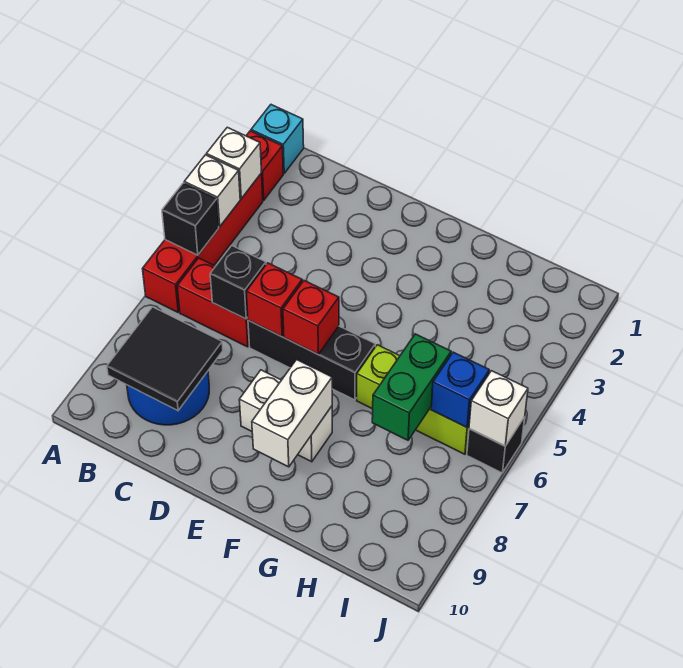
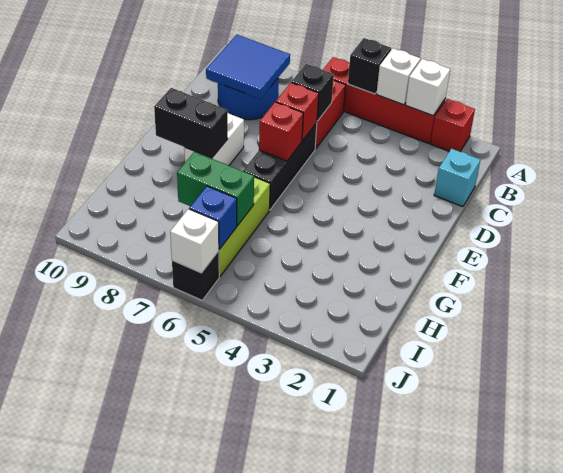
cyan 1x1 brick [251,105,304,173] -> cyan 1x1 brick moved to [434,149,480,207]
black 2x2 tile [107,307,223,411] -> blue 2x2 tile [206,35,290,99]
white 1x2 brick [252,360,332,467] -> black 1x2 brick [154,88,228,158]

